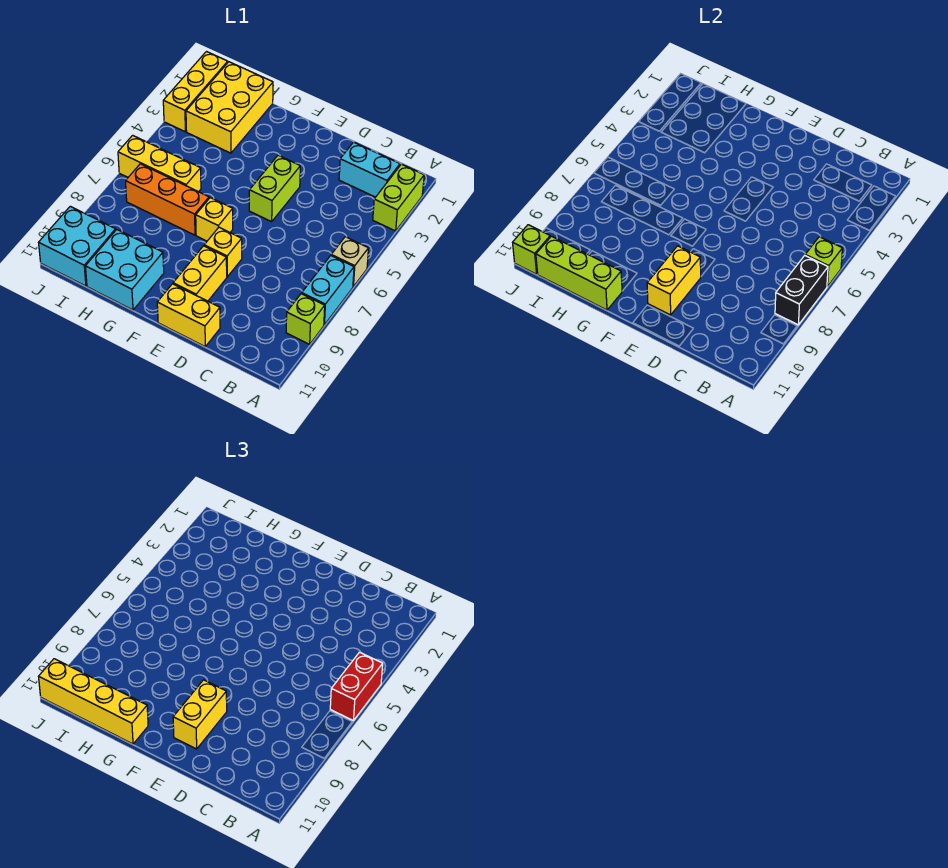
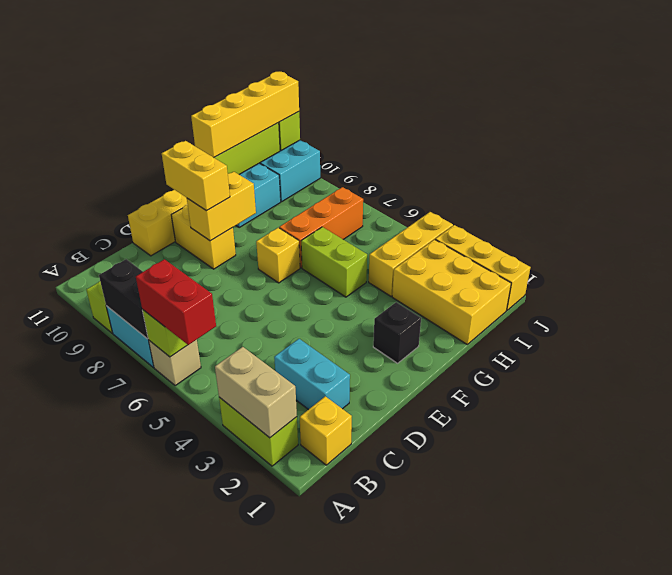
none -> tan 1x2 brick [215,347,297,438]
cyan 1x2 brick [339,142,400,197] -> cyan 1x2 brick turned to [274,339,350,410]
lime 1x2 brick [249,155,300,222] -> lime 1x2 brick moved to [301,227,367,297]
yellow 1x1 brick [204,227,242,277] -> yellow 1x1 brick moved to [300,396,352,465]
yellow 1x2 brick [647,246,701,315] -> yellow 1x2 brick turned to [187,172,256,241]
none -> black 1x1 brick [373,302,421,363]
yellow 1x3 brick [118,135,201,192] -> yellow 1x3 brick moved to [369,212,453,296]

